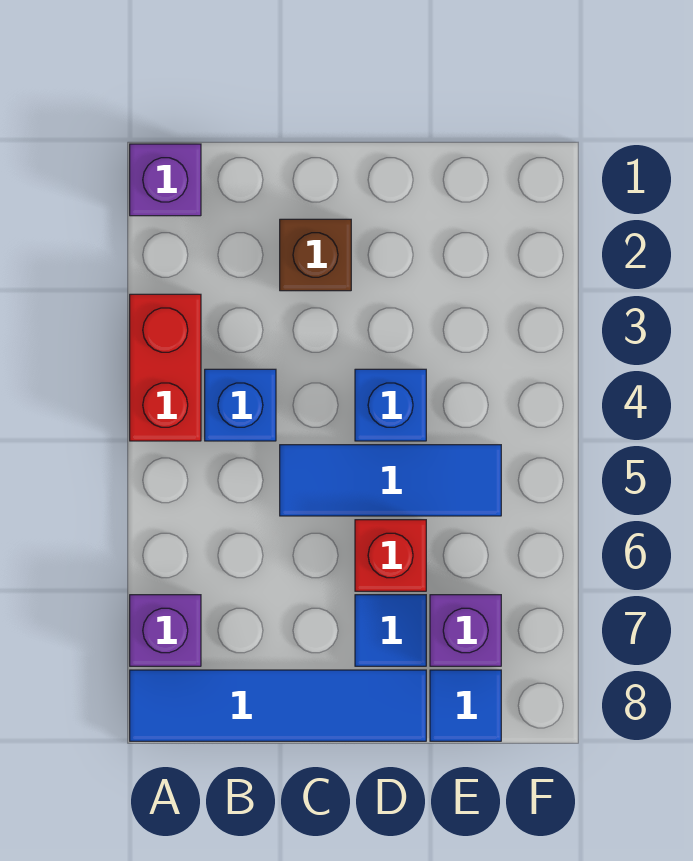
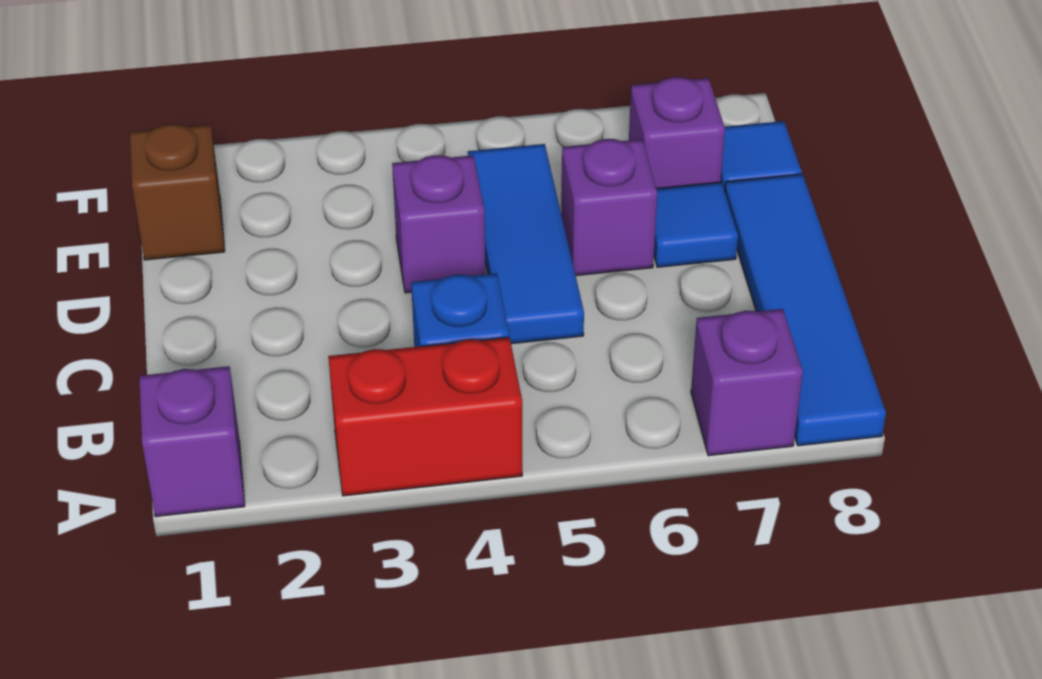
brown 1x1 brick [280,219,351,291] -> brown 1x1 brick moved to [130,124,225,260]
blue 1x1 brick [355,369,426,441] -> purple 1x1 brick [392,155,485,293]
red 1x1 brick [355,520,426,591] -> purple 1x1 brick [561,139,657,276]

